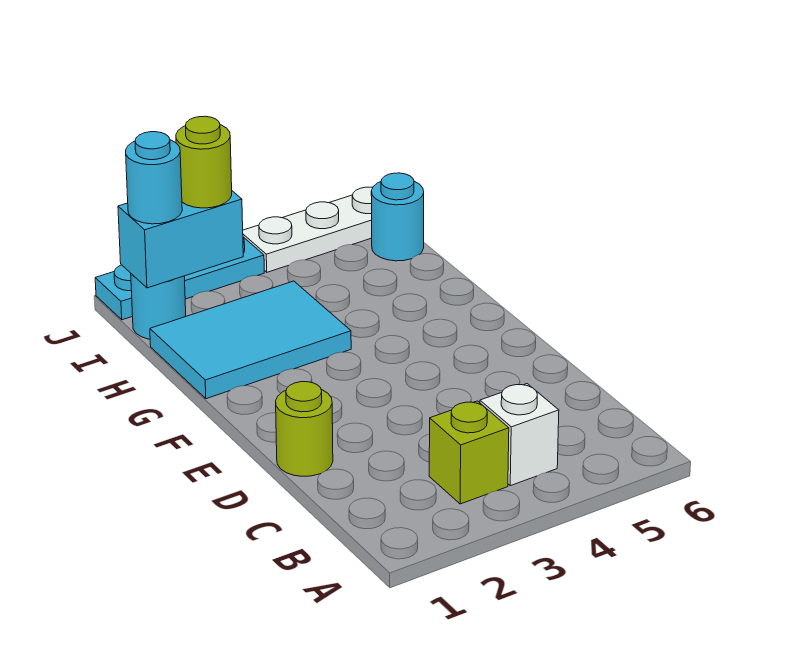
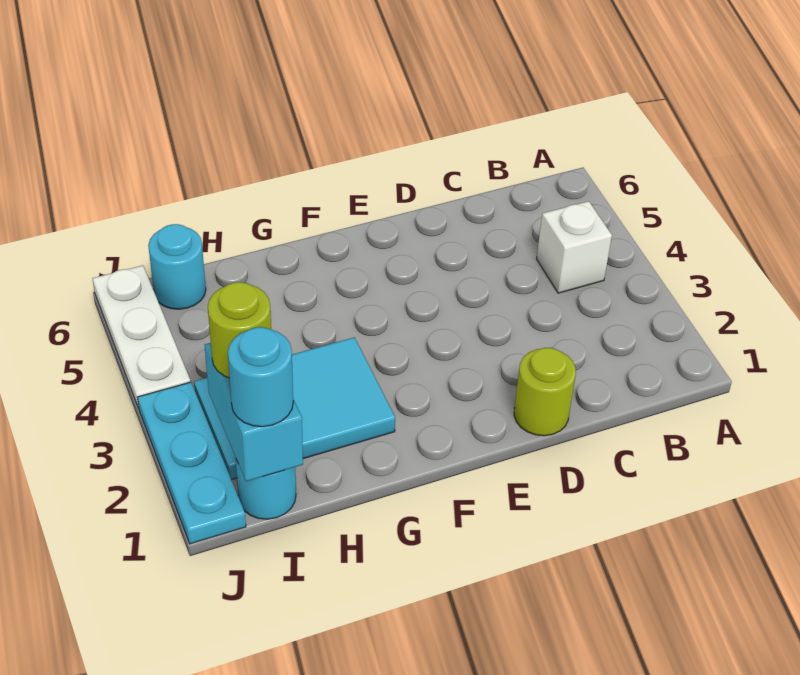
lime 1x1 brick [429,401,509,504] -> none
cyan 2x3 tile [150,281,351,399] -> cyan 2x3 tile turned to [194,337,395,480]

